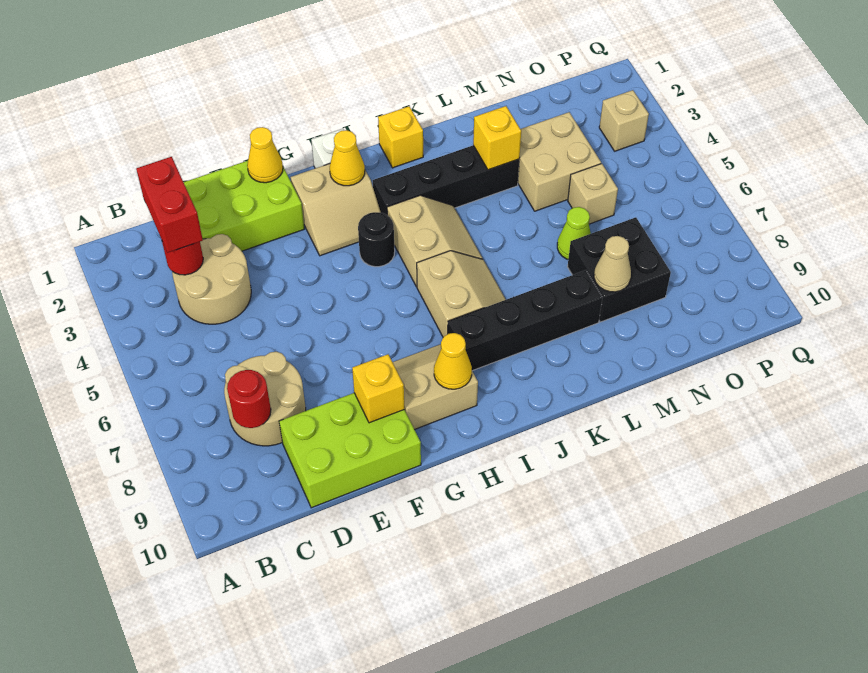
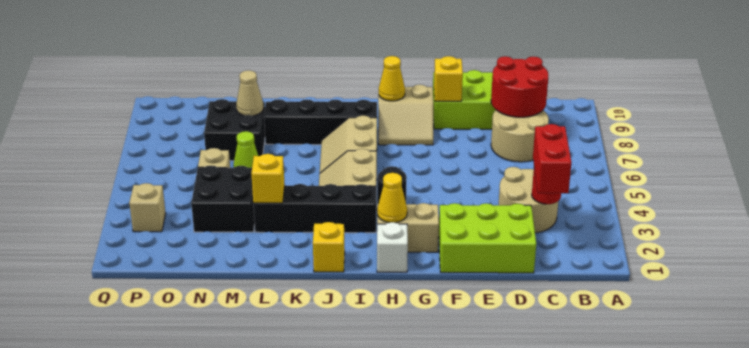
red 1x1 round brick [227,370,271,428] -> red 2x2 round brick [491,56,548,117]
yellow 1x1 cone [247,127,283,183] -> none
tan 2x2 brick [518,112,601,211] -> black 2x2 brick [191,166,255,232]

